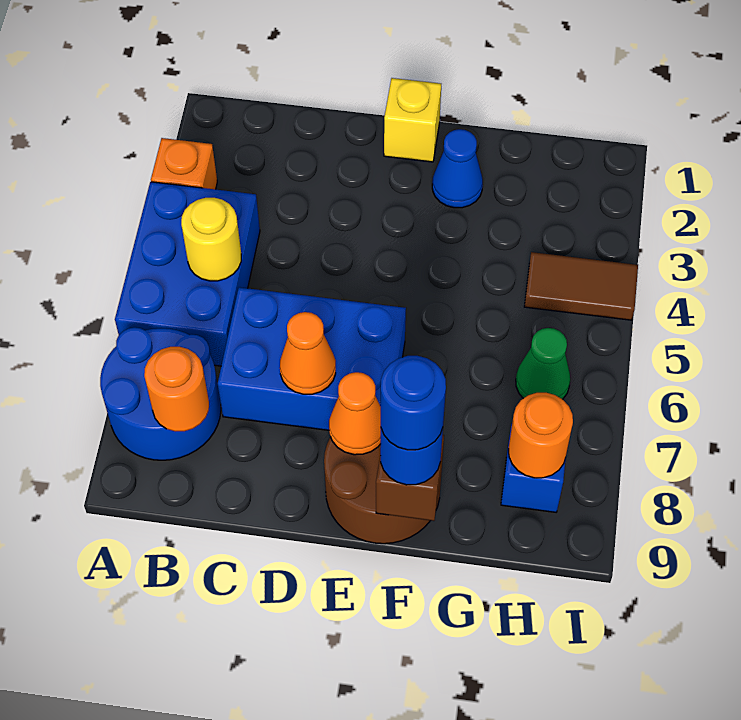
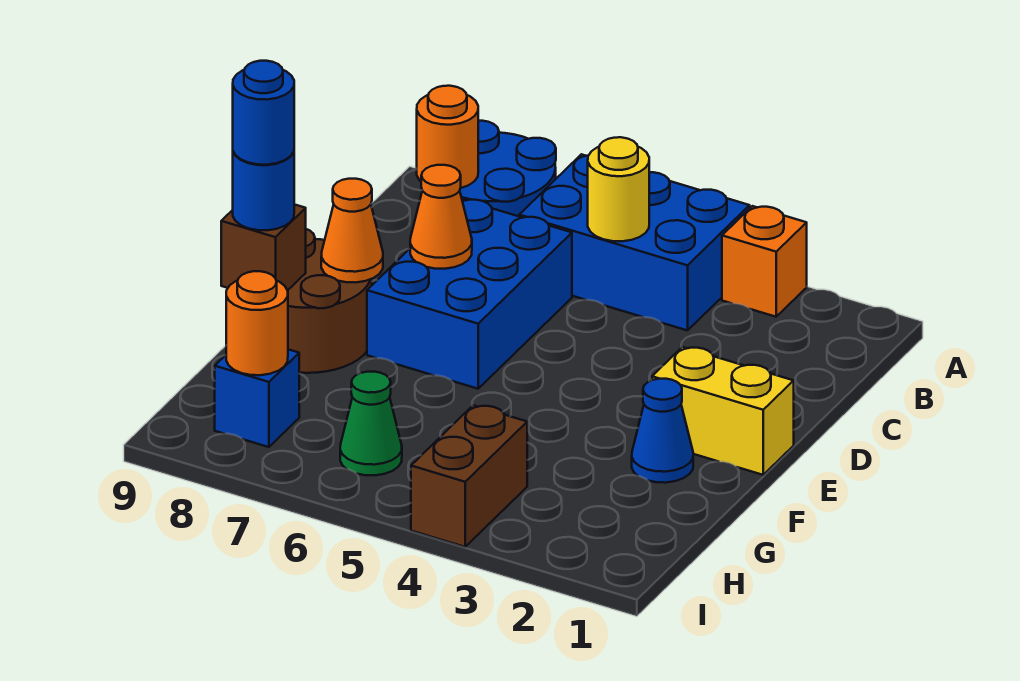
yellow 1x1 brick [384,78,441,162] -> yellow 1x2 brick [652,347,794,475]
brown 1x2 tile [524,252,638,320] -> brown 1x2 brick [411,405,527,547]

